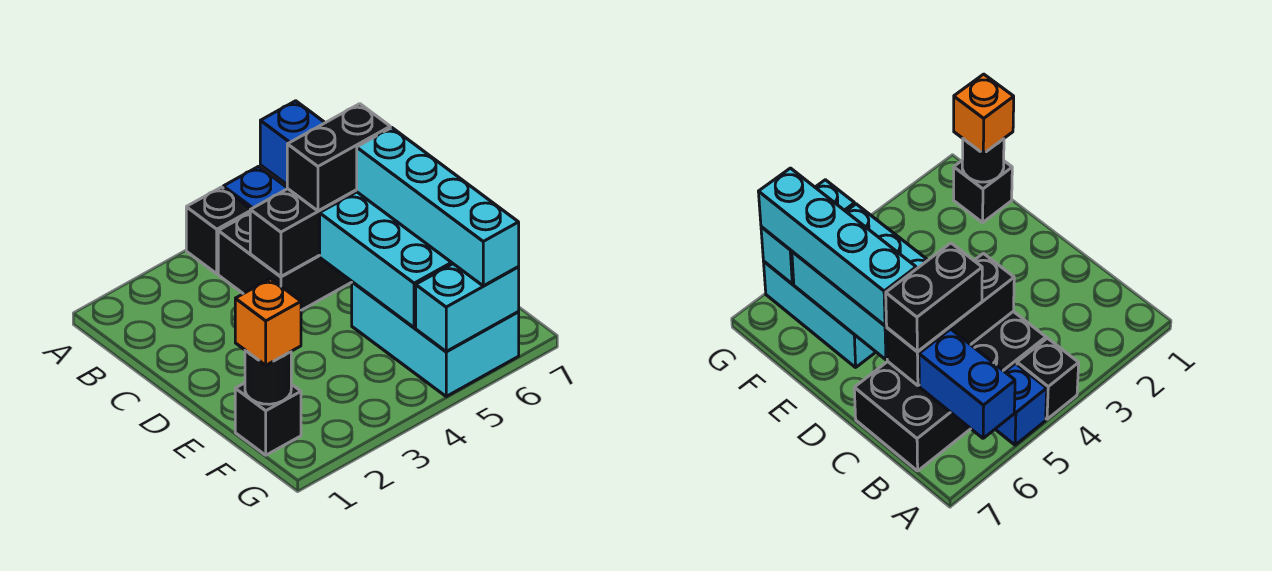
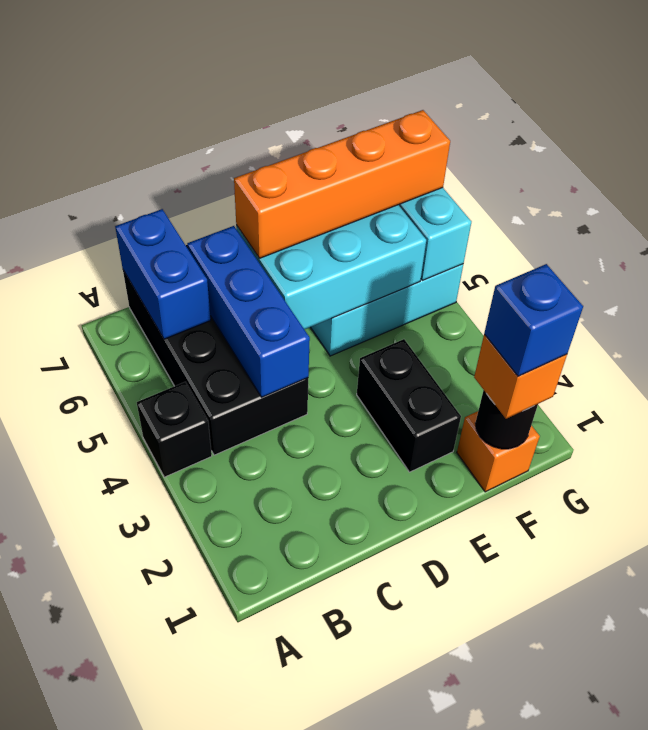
blue 1x1 brick [223,166,288,209] -> blue 1x1 brick moved to [484,264,583,376]
blue 1x2 brick [260,101,325,184] -> blue 1x2 brick turned to [115,209,211,339]
black 1x3 brick [250,189,357,277] -> blue 1x3 brick [187,226,310,397]
black 1x2 brick [287,104,390,211] -> black 1x2 brick moved to [357,339,461,472]
cyan 1x4 brick [357,128,519,286] -> orange 1x4 brick [234,110,450,258]
black 1x1 brick [235,383,301,455] -> orange 1x1 brick [457,411,540,492]

